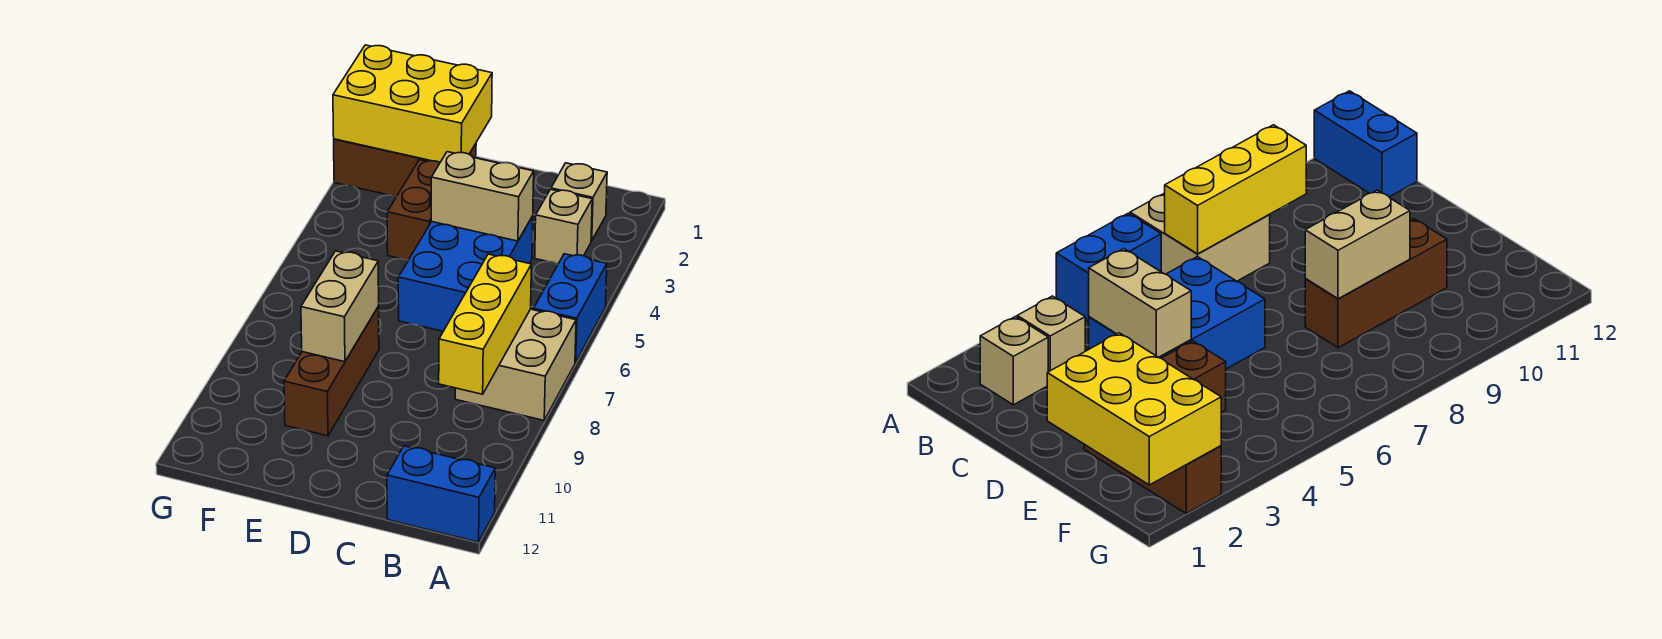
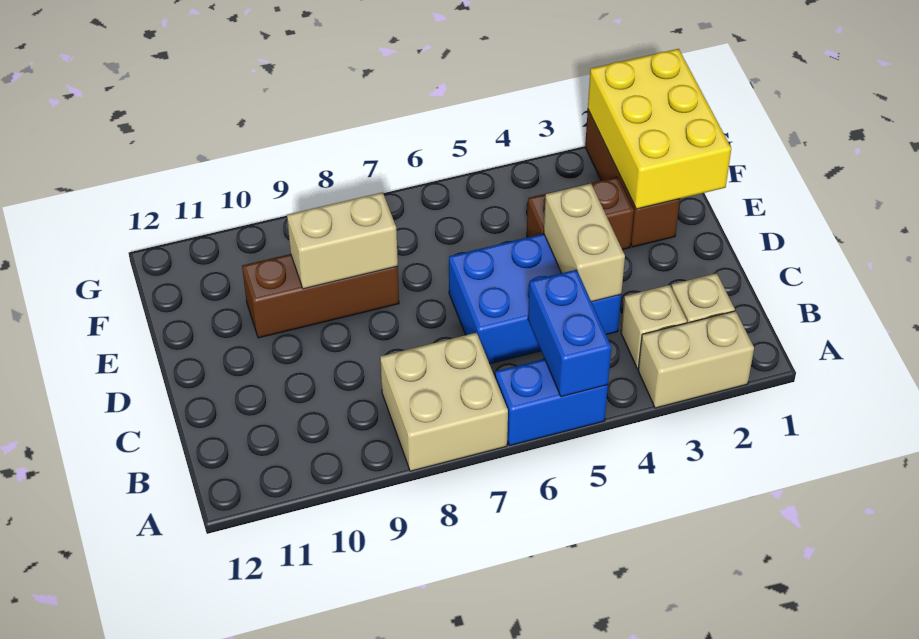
none -> tan 1x2 brick [638,311,754,408]
blue 1x2 brick [387,446,495,542] -> blue 1x2 brick moved to [528,270,611,397]
yellow 1x3 brick [439,254,531,394] -> none

